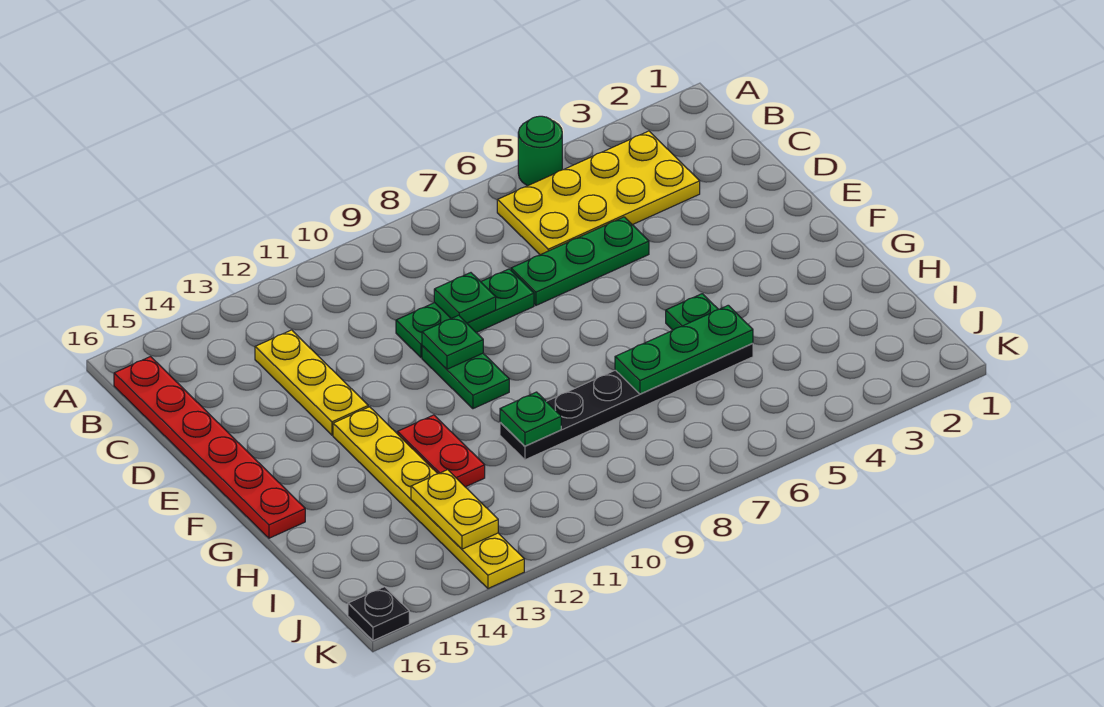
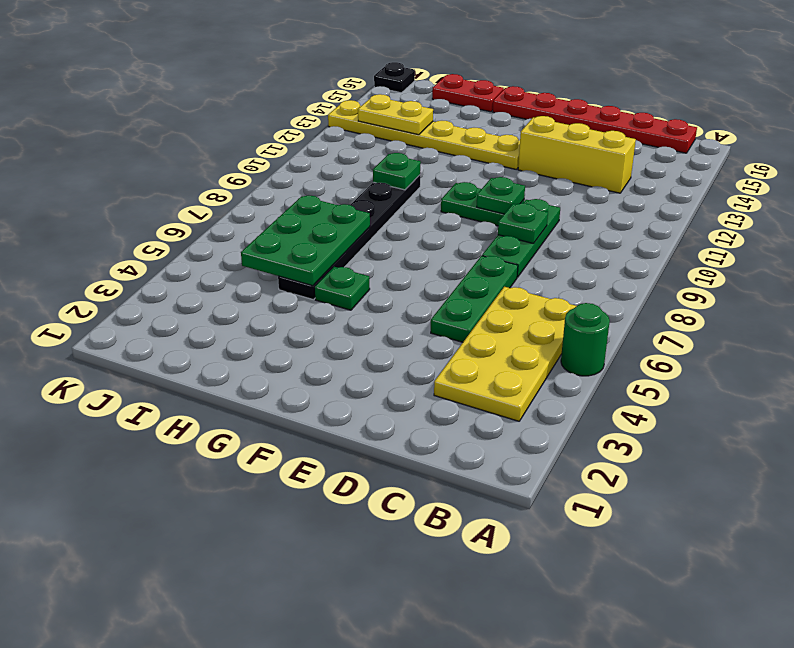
yellow 1x3 plate [255,330,368,435] -> yellow 1x3 brick [518,116,636,193]
red 1x2 plate [397,415,485,487] -> red 1x2 plate moved to [432,74,504,112]
green 1x3 plate [615,305,753,394] -> green 2x3 plate [241,195,370,286]

